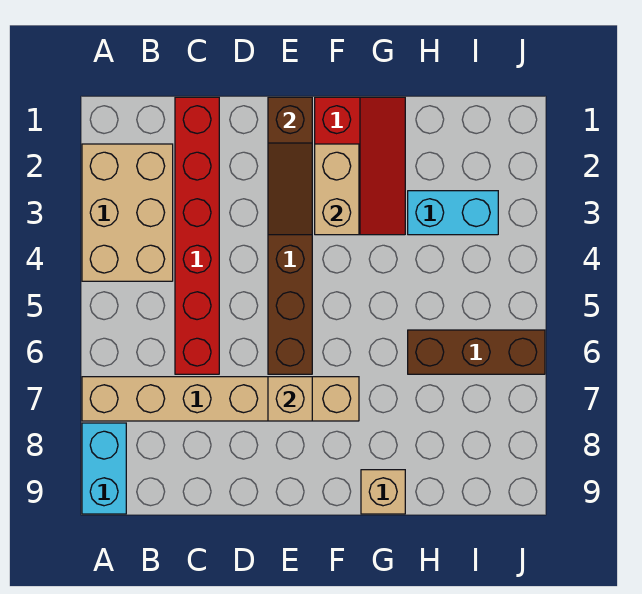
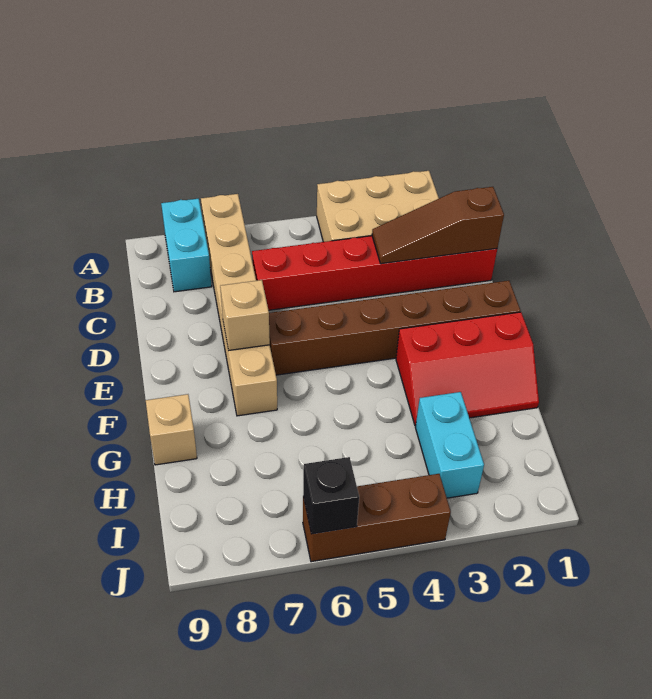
cyan 1x2 brick [82,423,126,514] -> cyan 1x2 brick turned to [161,199,212,292]
brown 1x3 slope [268,97,312,235] -> brown 1x3 slope moved to [372,187,504,264]
tan 1x2 brick [315,144,359,235] -> none
brown 1x3 brick [408,330,545,374] -> brown 1x3 brick turned to [303,474,451,562]
none -> black 1x1 brick [303,457,359,534]

